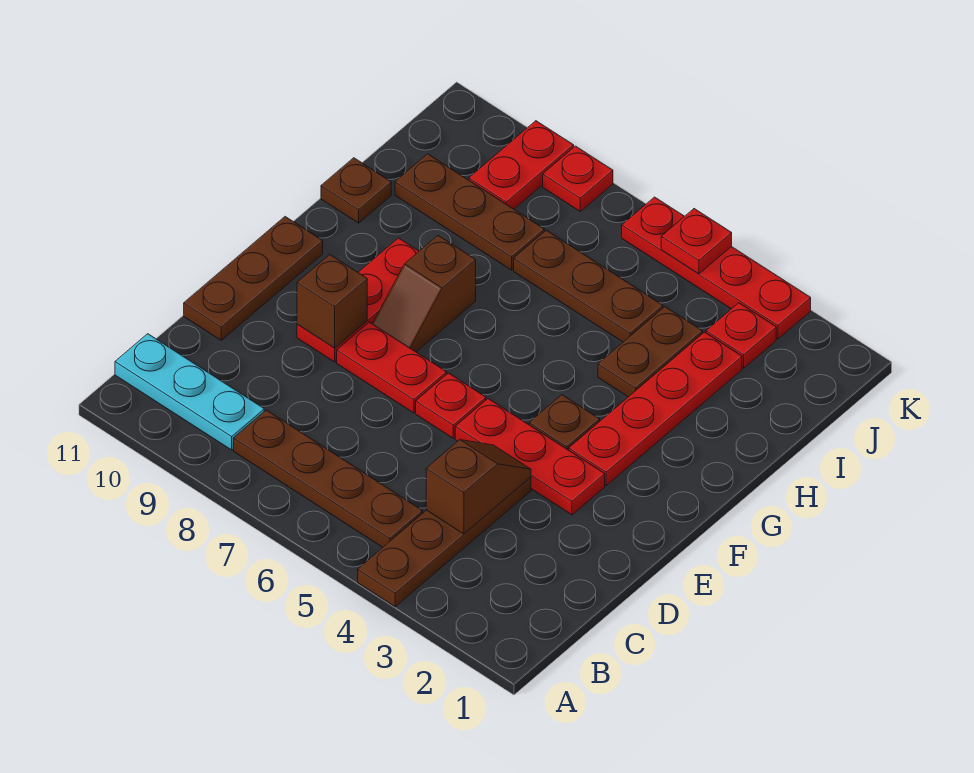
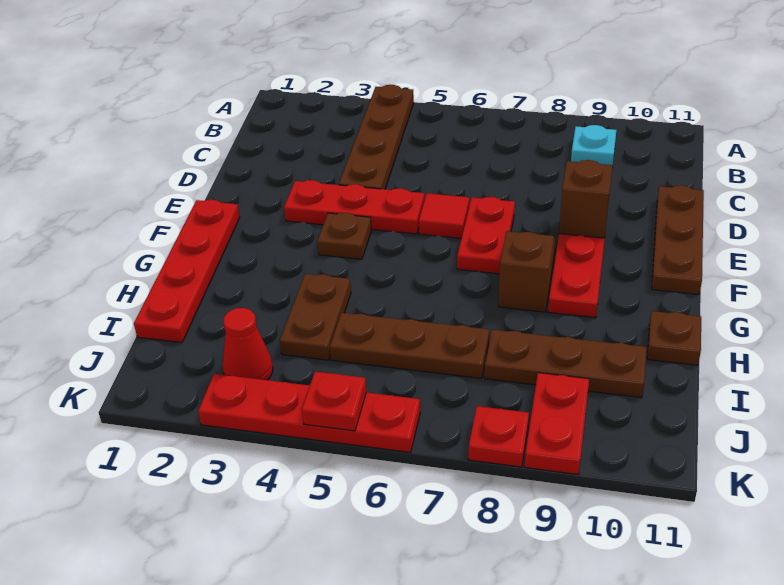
brown 1x4 plate [234,410,423,547] -> none
cyan 1x3 plate [115,334,264,450] -> cyan 1x1 plate [571,125,616,165]
brown 1x2 slope [426,440,531,534] -> none
red 1x1 plate [416,373,486,438] -> red 1x1 tile [419,193,469,238]
red 1x2 plate [337,322,447,413] -> red 1x2 plate turned to [457,197,515,274]
red 1x4 plate [569,332,742,485] -> red 1x4 plate moved to [134,200,240,343]
red 1x1 plate [706,303,776,368] -> red 1x1 cone [222,308,273,380]

